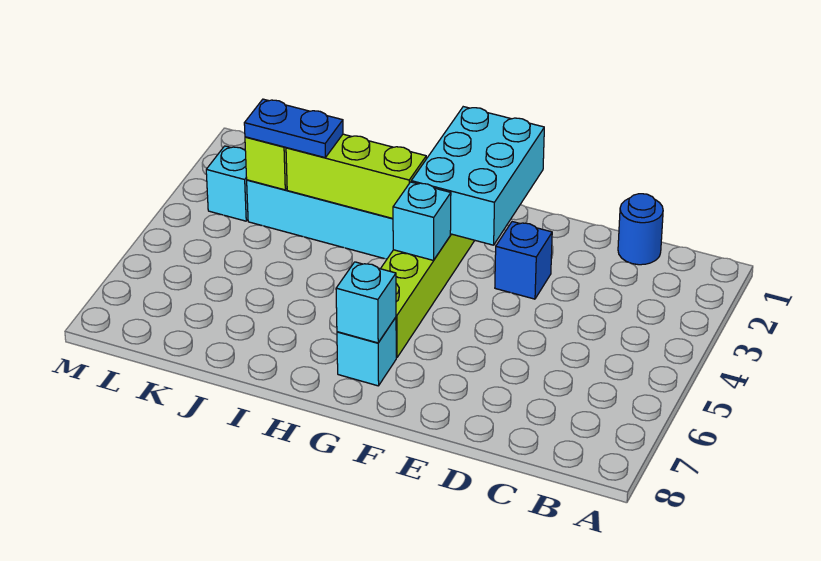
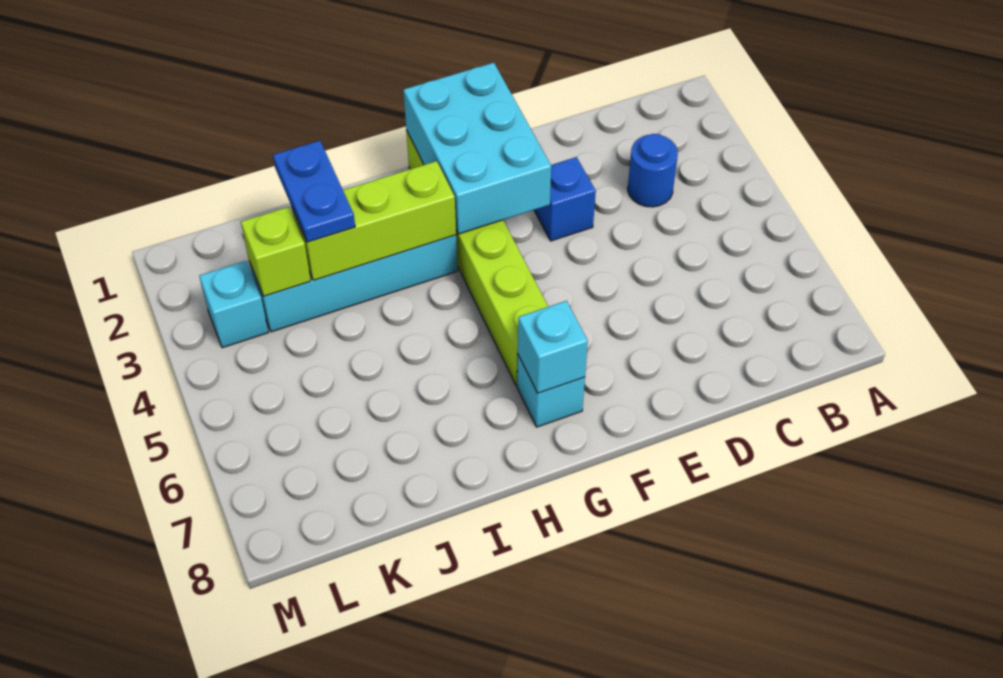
blue 1x1 round brick [618,194,663,265] -> blue 1x1 round brick moved to [628,134,678,207]
cyan 1x1 brick [393,182,451,260] -> none
blue 1x2 plate [244,99,343,158] -> blue 1x2 plate turned to [273,141,355,242]

